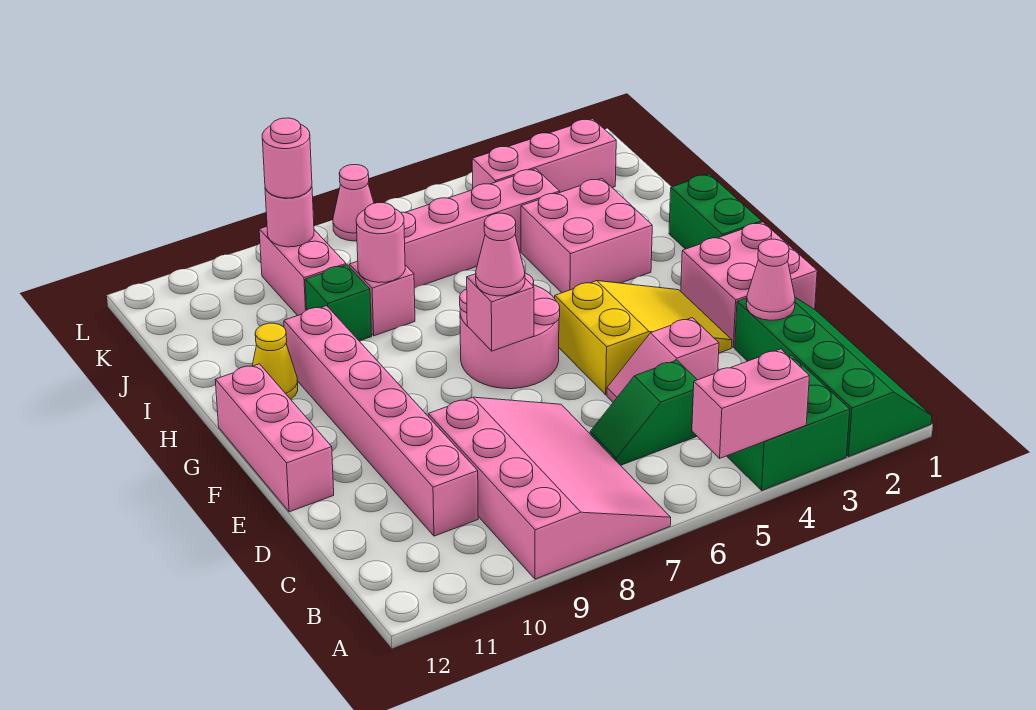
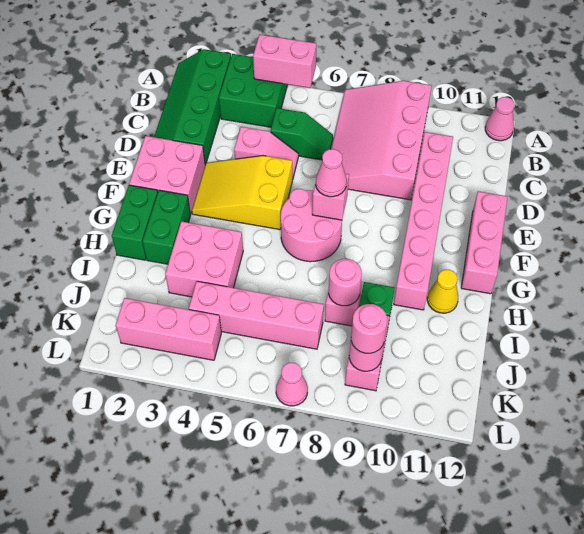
pink 1x1 cone [746,239,795,320] -> pink 1x1 cone moved to [485,97,515,141]
none -> green 1x2 brick [143,190,191,264]

